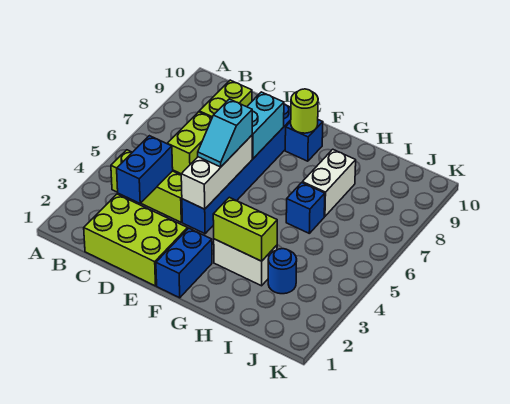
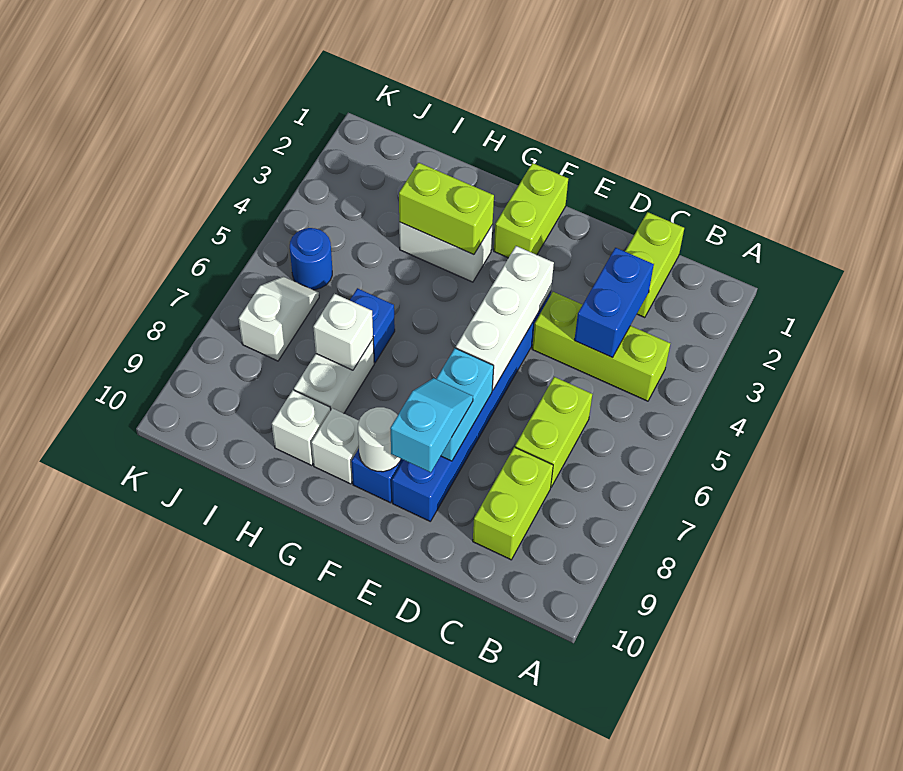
lime 2x3 brick [84,194,188,286] -> lime 1x2 brick [625,212,684,318]
cyan 1x2 slope [198,99,252,167] -> cyan 1x2 slope moved to [390,378,473,472]
blue 1x2 brick [156,228,212,298] -> lime 1x2 brick [494,163,568,258]
lime 1x1 round brick [291,89,318,133] -> white 1x1 round brick [358,407,401,472]
none -> white 1x1 brick [311,408,359,484]
none -> white 1x1 brick [313,294,373,370]
none -> white 1x1 brick [272,390,331,465]
blue 1x1 round brick [268,249,297,294] -> blue 1x1 round brick moved to [290,228,332,290]
none -> white 1x2 slope [239,276,319,361]

